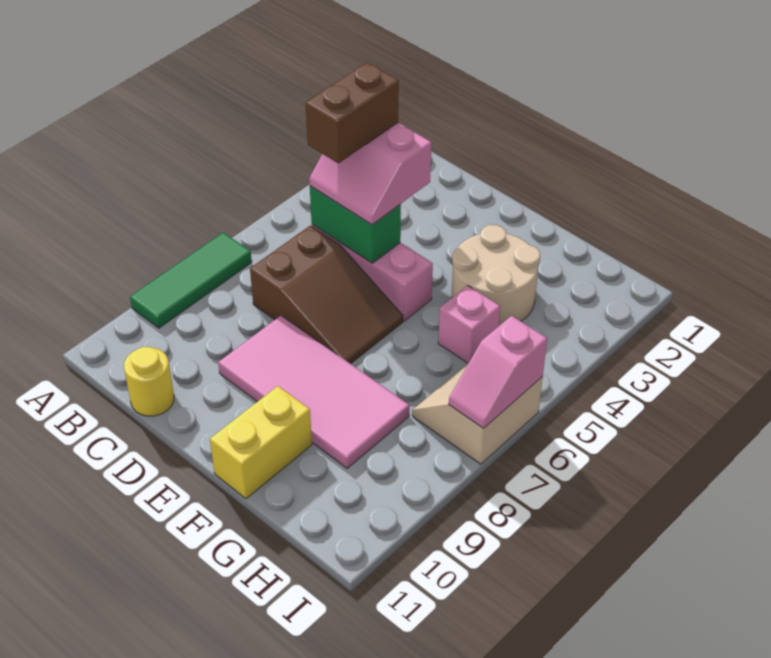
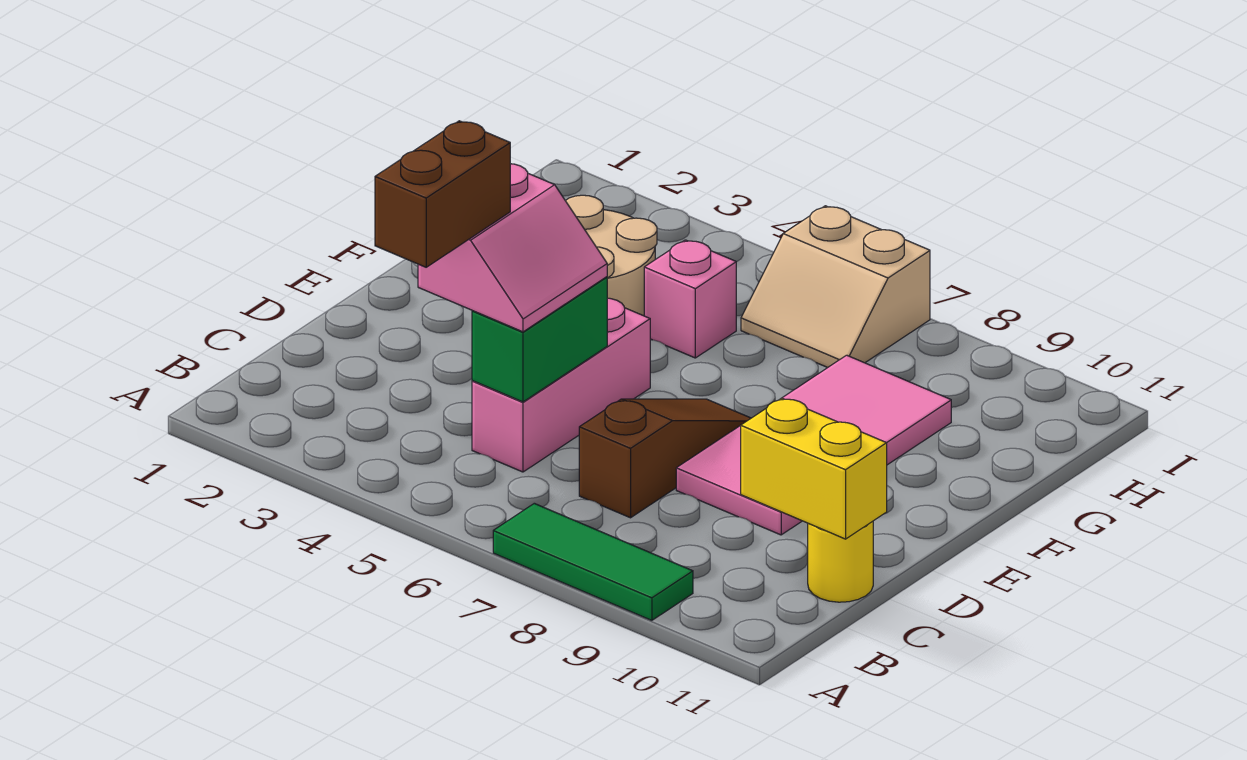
brown 1x2 brick [306,62,399,163] -> brown 1x2 brick turned to [375,121,510,267]
brown 2x3 slope [250,226,403,364] -> brown 1x3 slope [579,399,751,518]
yellow 1x2 brick [210,386,312,499] -> yellow 1x2 brick moved to [741,398,887,539]
pink 1x2 slope [449,316,547,428] -> none

